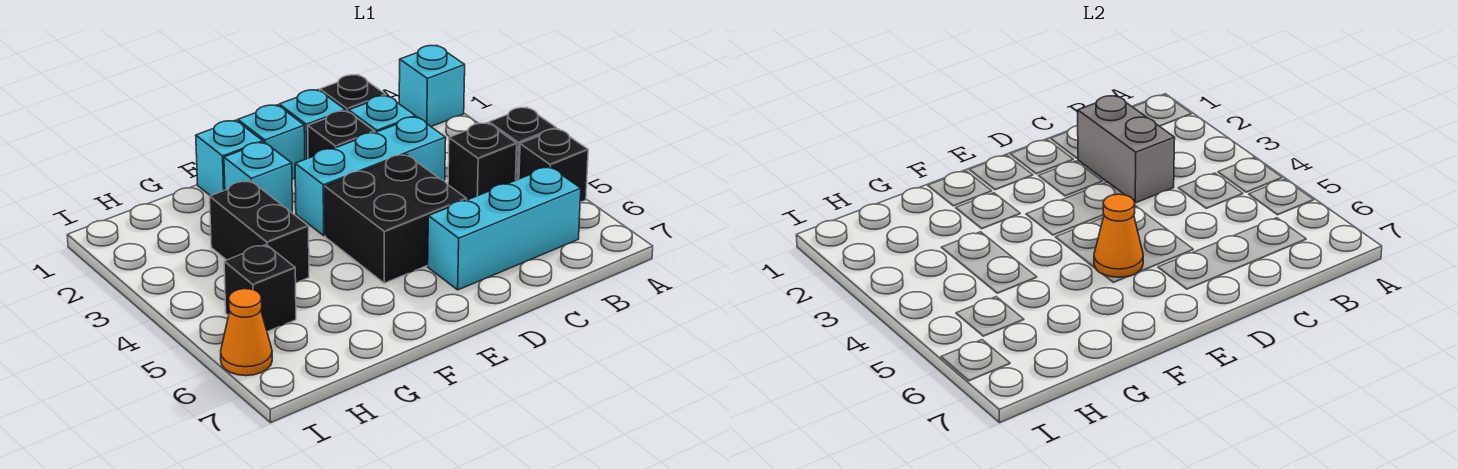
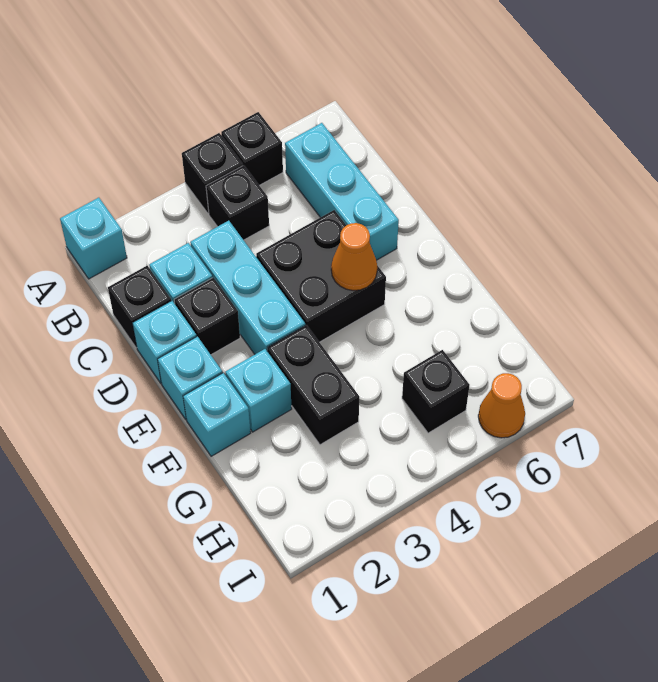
grey 1x2 brick [1078,96,1175,203] -> none
black 1x2 brick [210,181,309,282] -> black 1x2 brick turned to [267,325,359,445]

